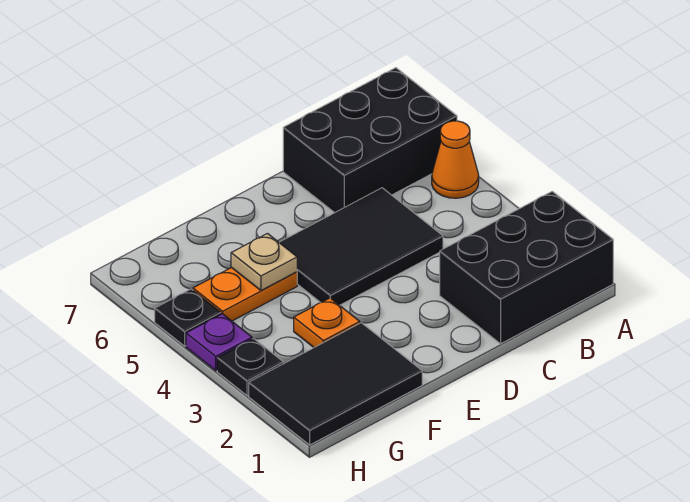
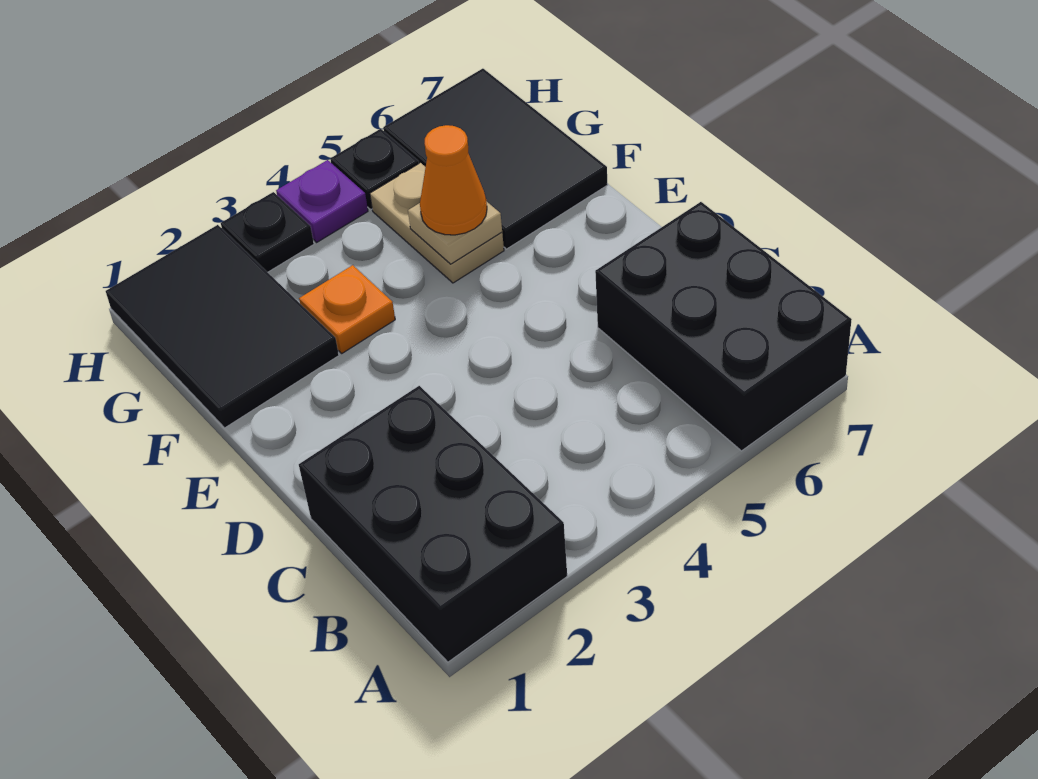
orange 1x1 cone [432,121,479,198] -> orange 1x1 cone moved to [420,125,487,235]
black 2x3 tile [279,188,443,305] -> black 2x3 tile moved to [383,69,608,249]
orange 1x2 plate [193,268,297,321] -> tan 1x2 plate [370,163,504,283]

